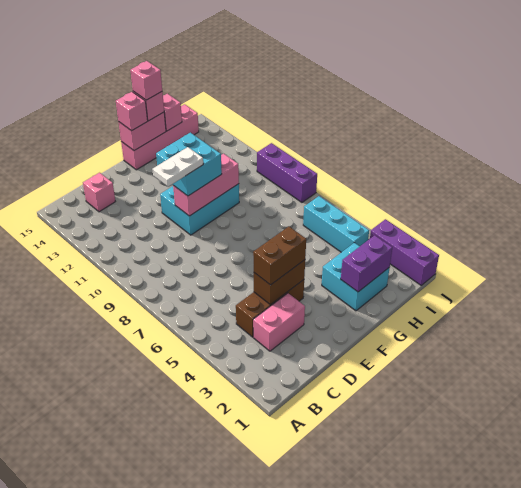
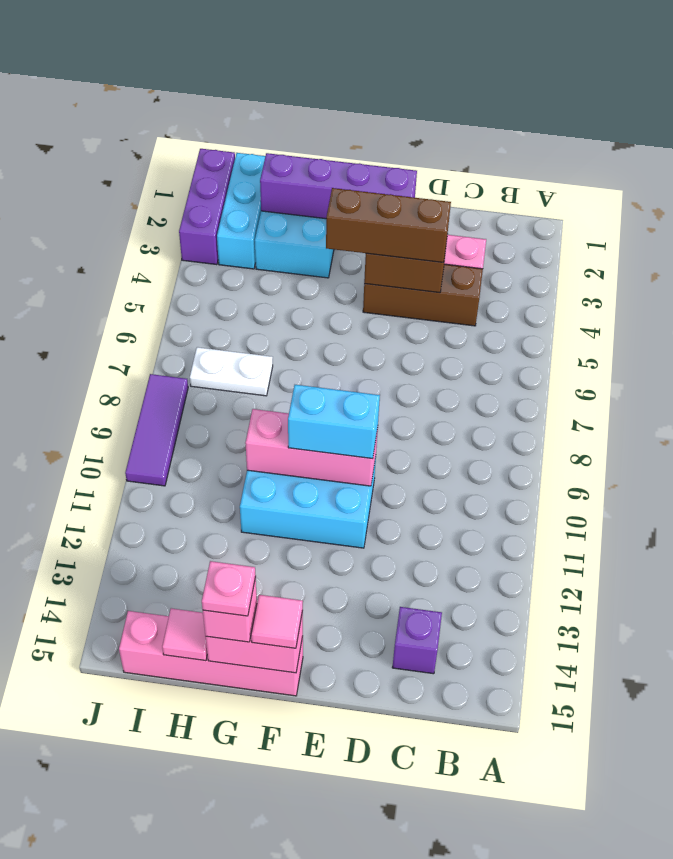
pink 1x1 brick [83,173,115,212] -> purple 1x1 brick [392,607,442,674]
brown 1x2 brick [253,227,306,285] -> brown 1x3 brick [326,188,451,262]
white 1x2 plate [152,147,203,187] -> white 1x2 plate moved to [190,347,273,396]
cyan 2x2 brick [156,133,222,196] -> cyan 1x2 brick [288,385,380,459]
pink 1x1 brick [116,92,148,131] -> pink 1x1 tile [251,595,303,648]
purple 1x2 brick [341,235,392,292] -> purple 1x4 brick [260,153,417,219]
pink 1x1 brick [130,61,162,100] -> pink 1x1 plate [202,561,256,616]
pink 1x1 brick [163,94,182,131] -> pink 1x1 tile [162,608,207,661]
cyan 1x3 brick [303,196,369,252] -> cyan 1x3 brick moved to [217,153,265,269]
purple 1x3 brick [257,143,317,202] -> purple 1x3 tile [125,374,188,486]

